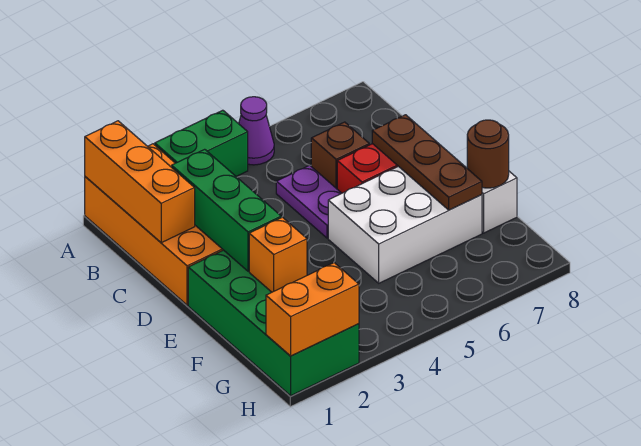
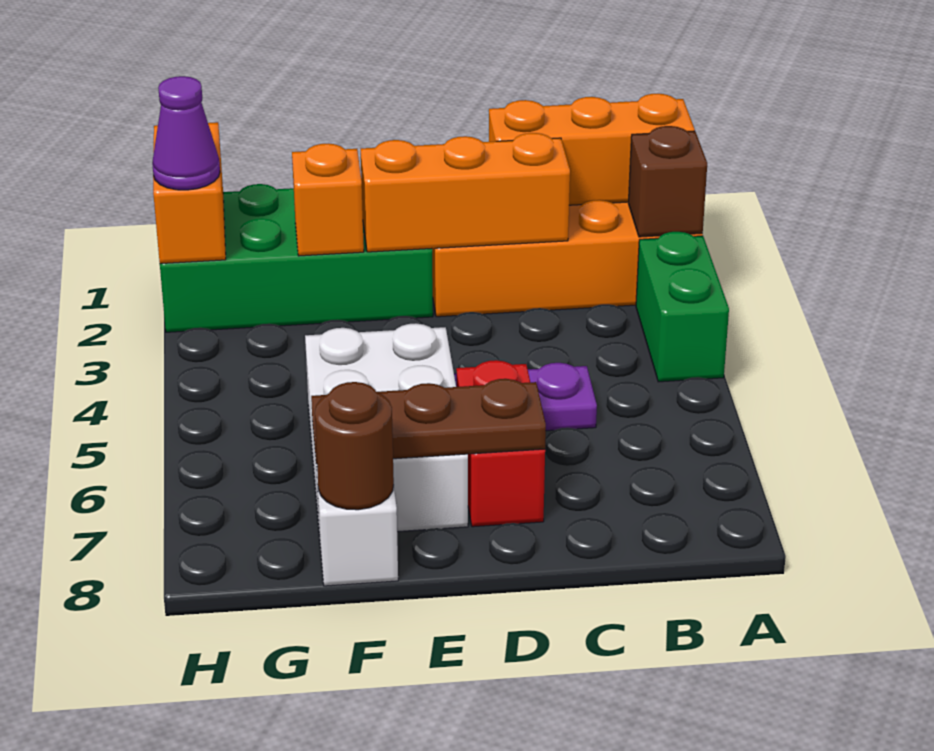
purple 1x1 cone [239,97,274,165] -> purple 1x1 cone moved to [152,76,220,190]
green 1x3 brick [172,149,281,271] -> orange 1x3 brick [361,133,570,252]
brown 1x1 brick [311,122,369,189] -> brown 1x1 brick moved to [628,126,707,237]

